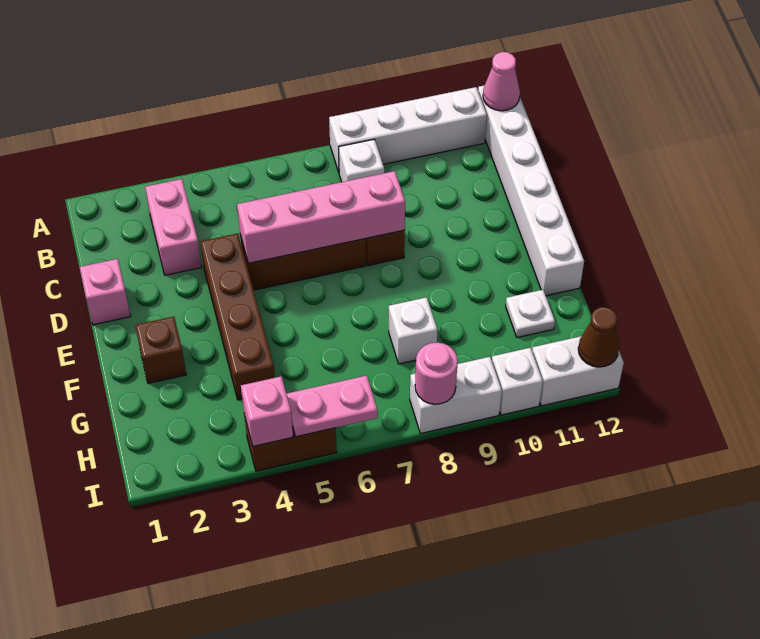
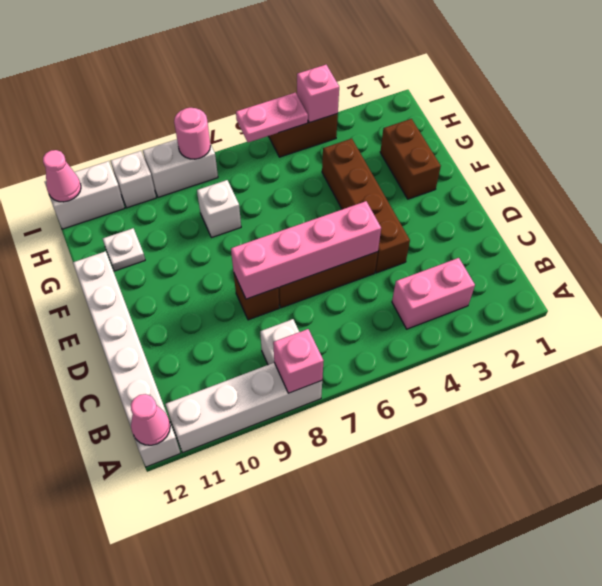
pink 1x2 brick [145,179,202,275] -> pink 1x2 brick turned to [392,258,475,329]
pink 1x1 brick [80,259,131,325] -> pink 1x1 brick moved to [273,329,323,393]
brown 1x1 brick [135,317,186,383] -> brown 1x2 brick [380,119,441,199]
brown 1x1 cone [578,307,619,367] -> pink 1x1 cone [43,150,81,202]

